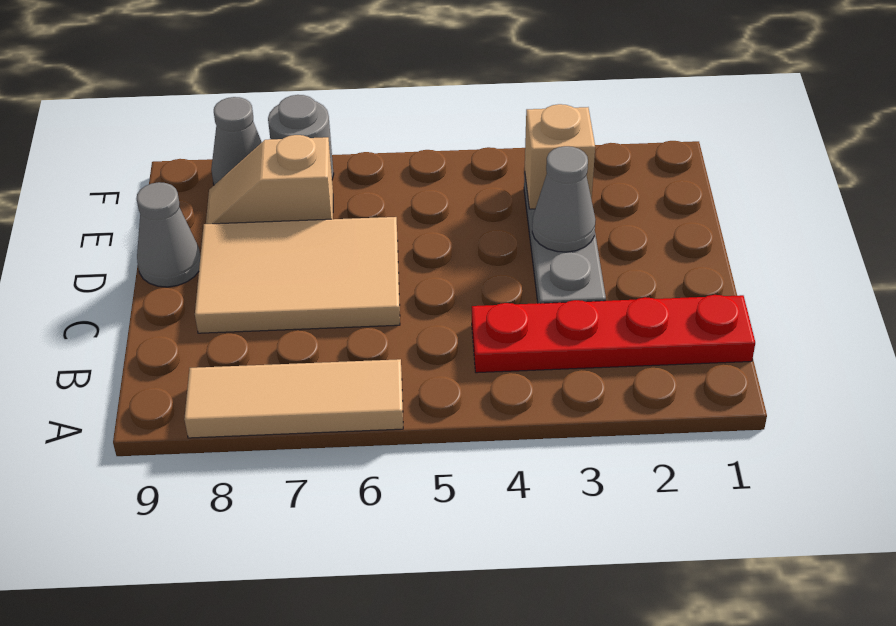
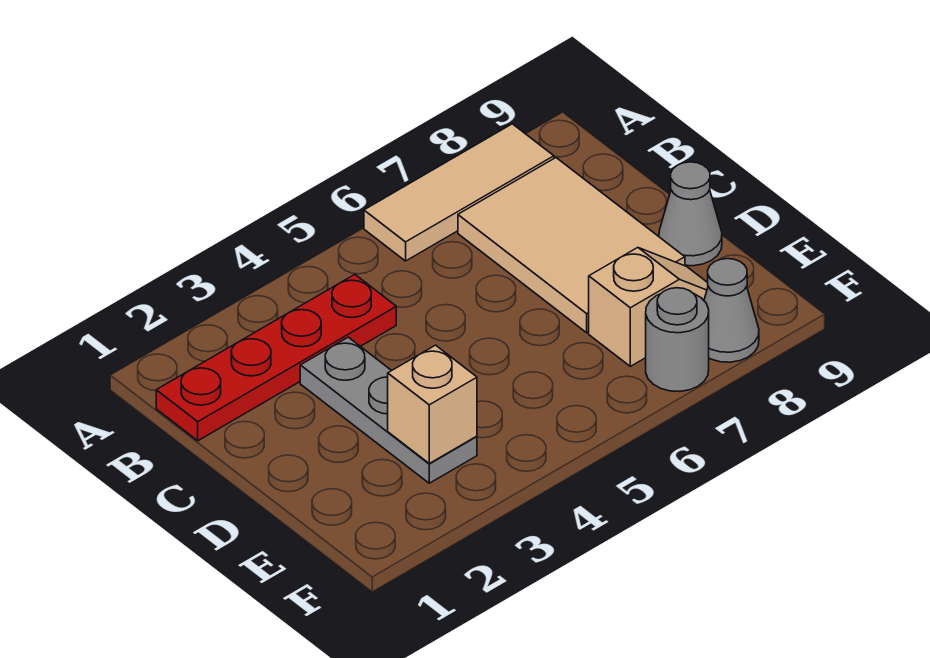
tan 2x3 tile [195,217,400,333] -> tan 2x3 tile turned to [458,158,685,333]
grey 1x1 cone [532,146,595,252] -> none

